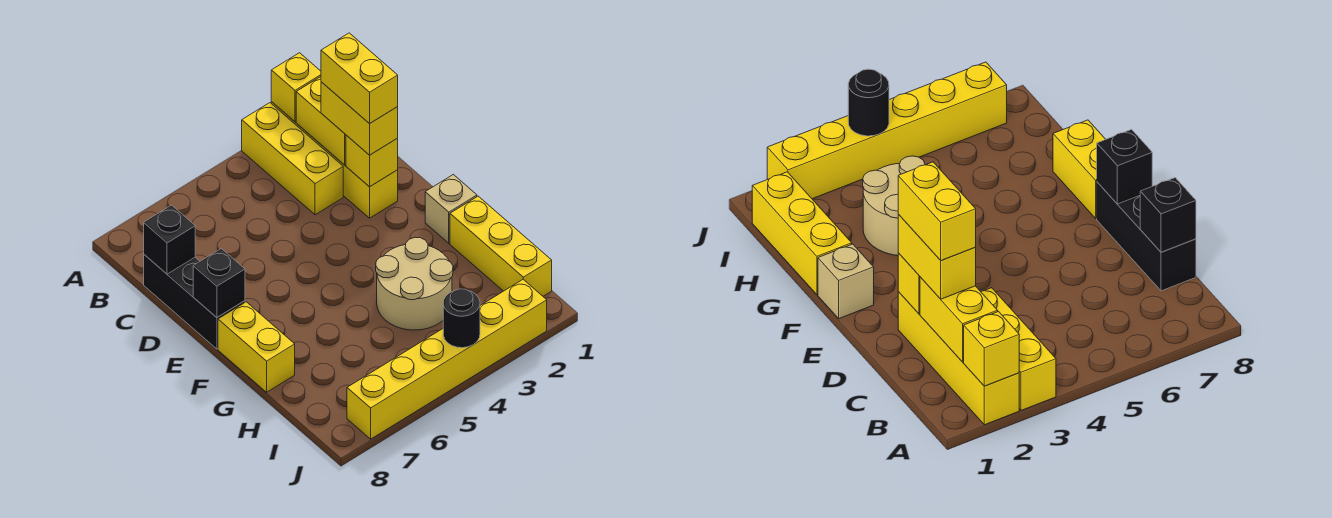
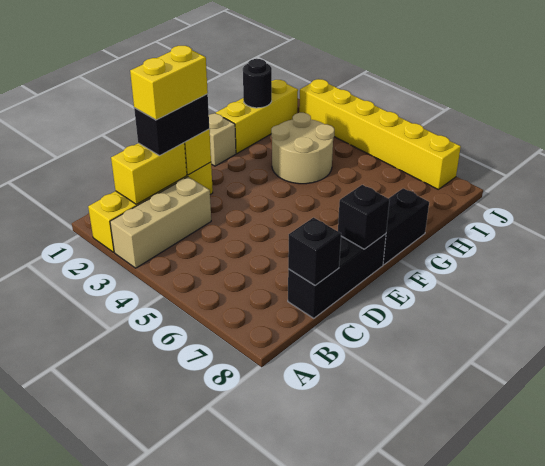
yellow 1x1 brick [271,53,321,122] -> none
yellow 1x3 brick [242,103,343,215] -> tan 1x3 brick [110,177,211,268]
yellow 1x2 brick [321,82,398,155] -> black 1x2 brick [134,94,209,156]
yellow 1x2 brick [218,302,295,392] -> black 1x2 brick [383,188,429,265]
black 1x1 round brick [443,289,480,348] -> black 1x1 round brick moved to [243,59,272,108]

